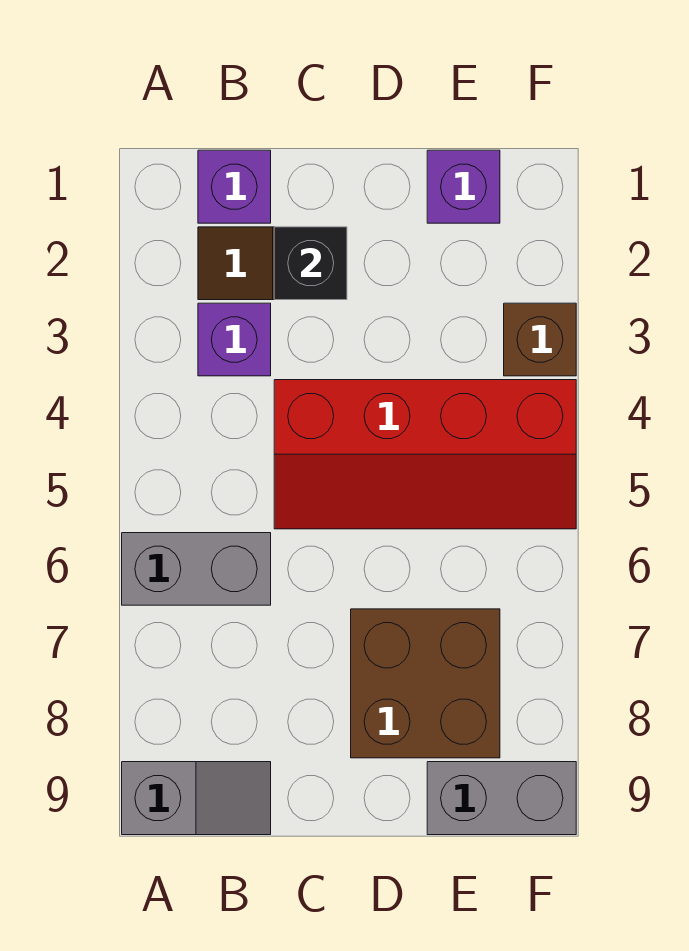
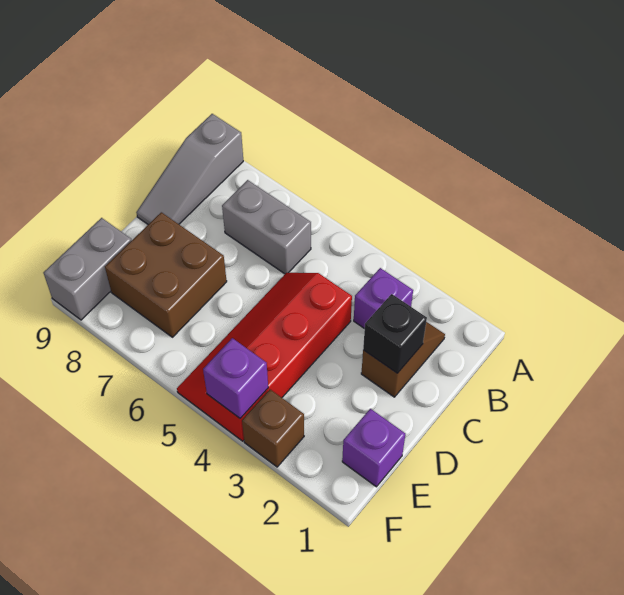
grey 1x2 brick [122,533,271,605] -> grey 1x2 brick turned to [222,180,311,274]
grey 1x2 slope [122,762,271,835] -> grey 1x3 slope [136,114,243,224]
purple 1x1 brick [198,150,271,223] -> purple 1x1 brick moved to [203,338,268,418]

